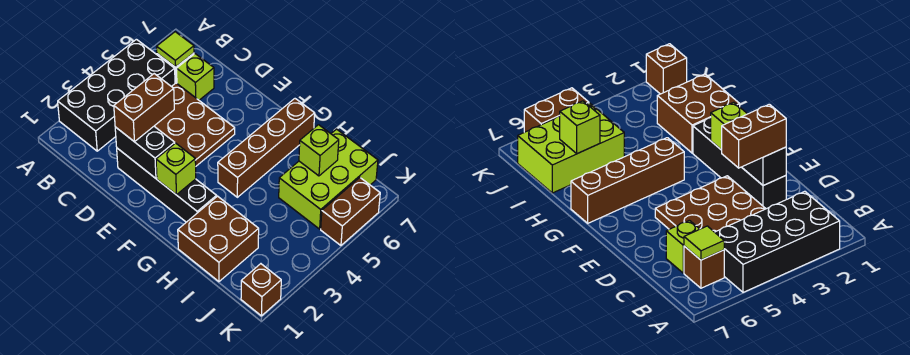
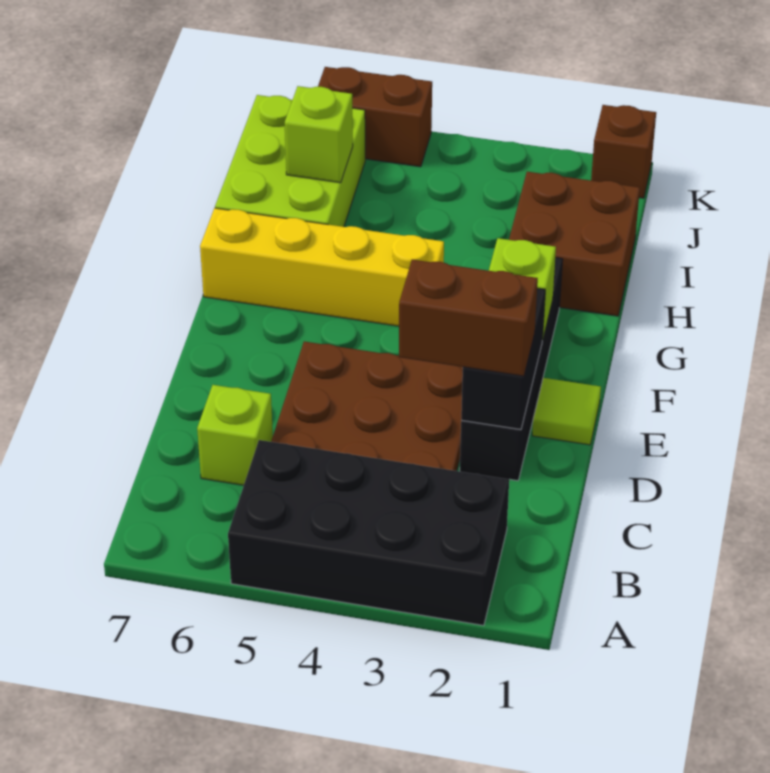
brown 1x1 brick [684,246,724,288] -> none
lime 1x1 tile [157,32,194,67] -> lime 1x1 tile moved to [532,378,601,445]
brown 1x4 brick [218,99,315,197] -> yellow 1x4 brick [200,208,444,326]
lime 2x3 brick [279,129,378,229] -> lime 2x3 brick turned to [215,95,365,227]

